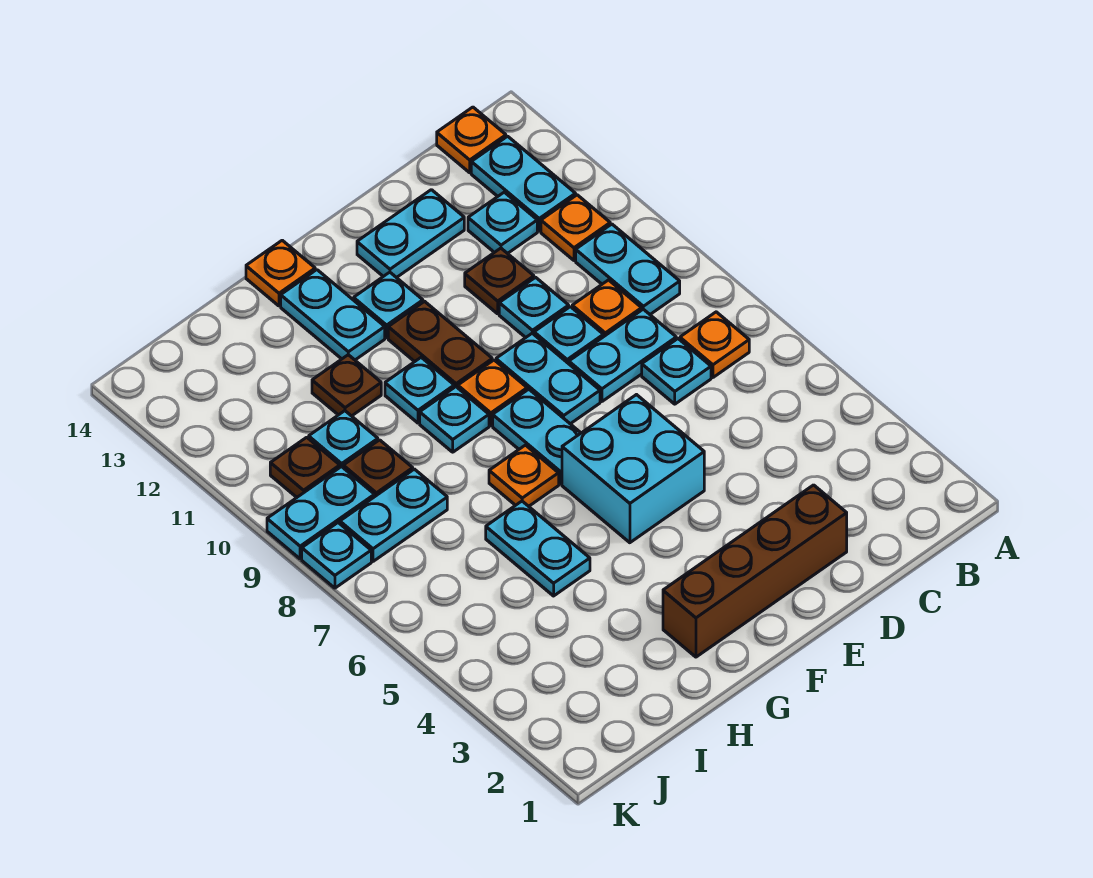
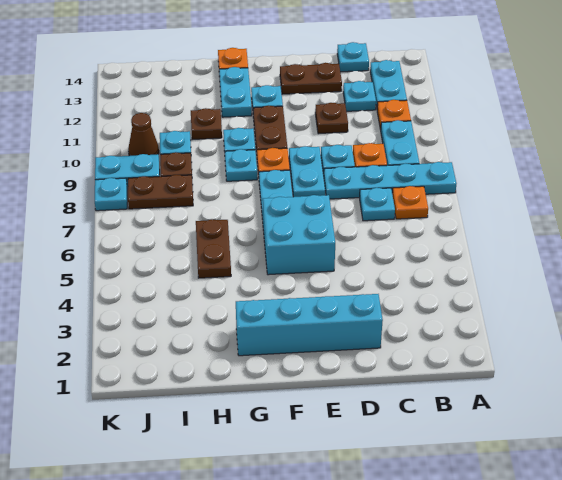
orange 1x1 plate [437,107,506,173] -> none
cyan 1x2 plate [569,309,676,401] -> cyan 1x4 plate [324,162,456,199]
brown 1x4 brick [663,485,847,657] -> cyan 1x4 brick [236,294,383,356]
cyan 1x1 plate [499,277,569,338] -> cyan 1x1 plate moved to [337,42,369,72]
cyan 1x2 plate [357,190,464,278] -> brown 1x2 plate [280,63,342,94]
orange 1x1 plate [489,445,559,506] -> none
cyan 1x2 plate [486,501,590,596] -> brown 1x2 plate [196,219,231,278]
cyan 1x2 plate [340,469,447,561] -> brown 1x2 plate [128,175,193,209]
brown 1x1 plate [270,437,340,497] -> brown 1x1 cone [128,113,159,156]

